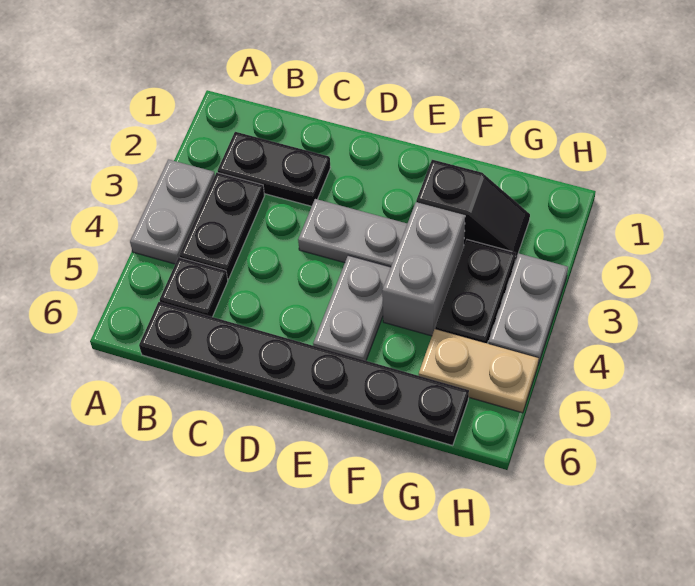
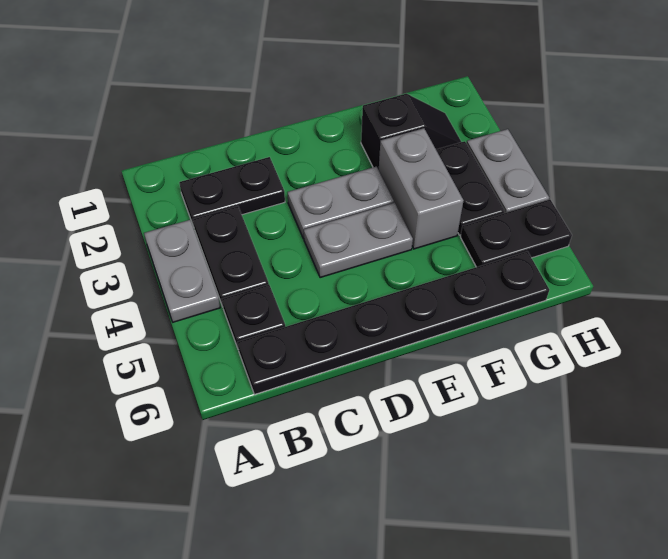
grey 1x2 plate [313,255,391,361] -> grey 1x2 plate turned to [304,203,413,278]
tan 1x2 plate [419,329,539,413] -> black 1x2 plate [460,199,572,267]

